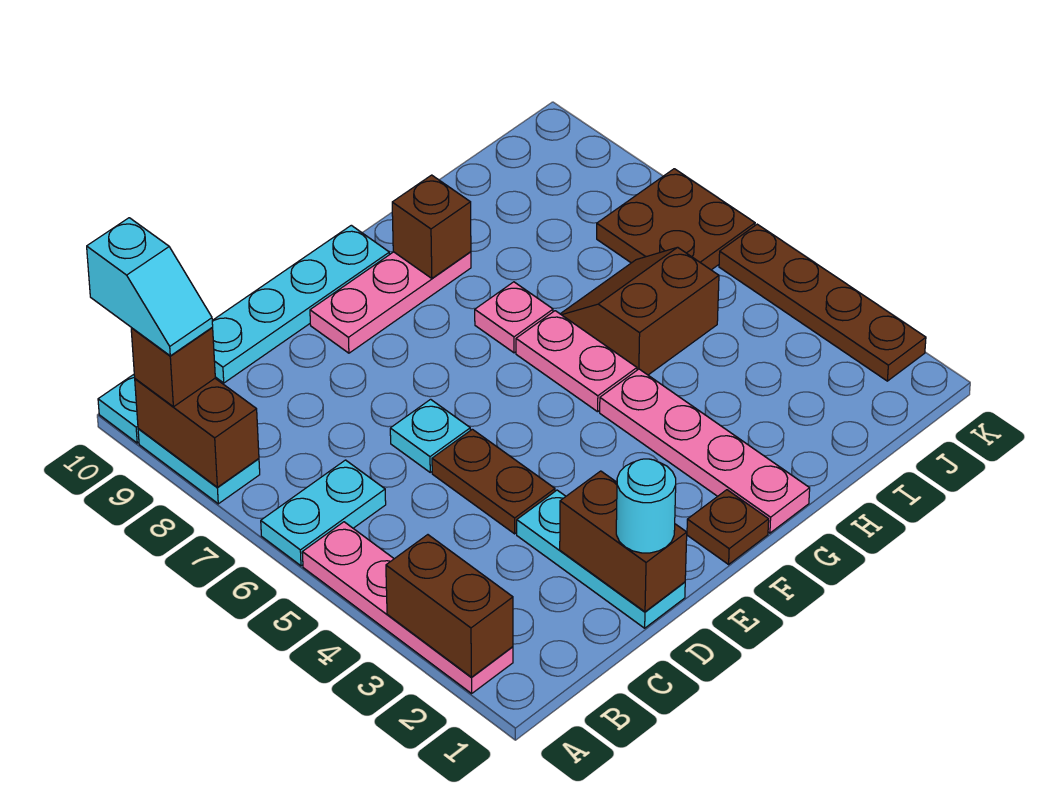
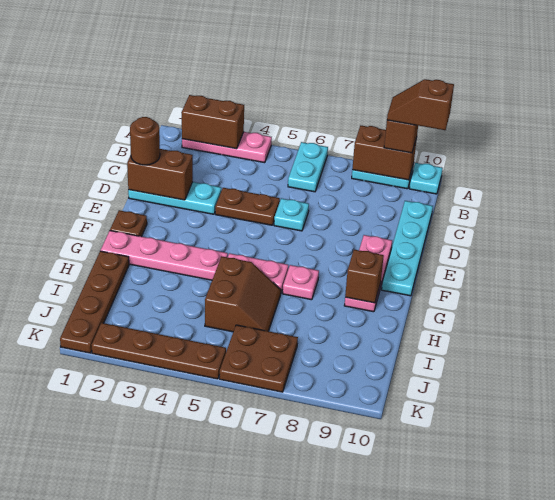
pink 1x4 plate [302,522,513,693] -> pink 1x3 plate [182,132,272,163]
cyan 1x2 slope [87,218,213,356] -> brown 1x2 slope [387,79,454,130]
cyan 1x1 round brick [616,459,676,553] -> brown 1x1 round brick [130,117,160,165]
none -> brown 1x4 plate [60,251,129,353]

